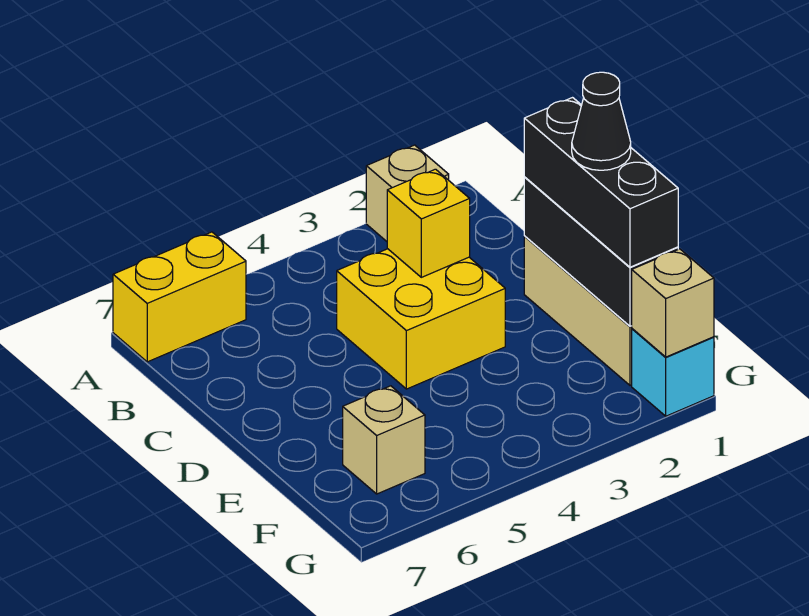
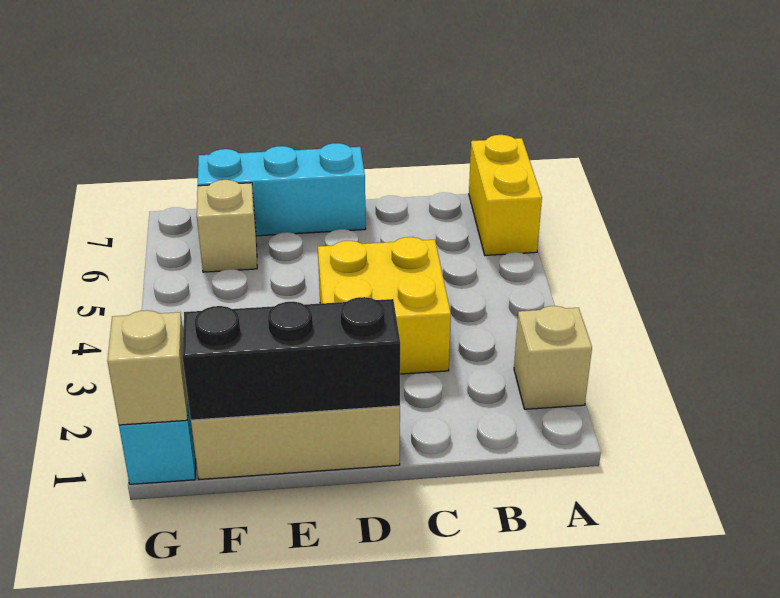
yellow 1x1 brick [387,169,470,277] -> none
black 1x3 brick [524,98,678,267] -> none
none -> cyan 1x3 brick [198,143,366,236]
black 1x1 cone [572,72,631,170] -> none

